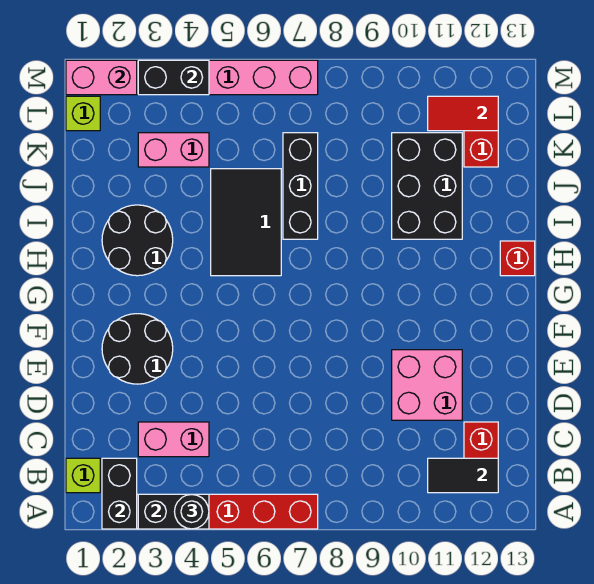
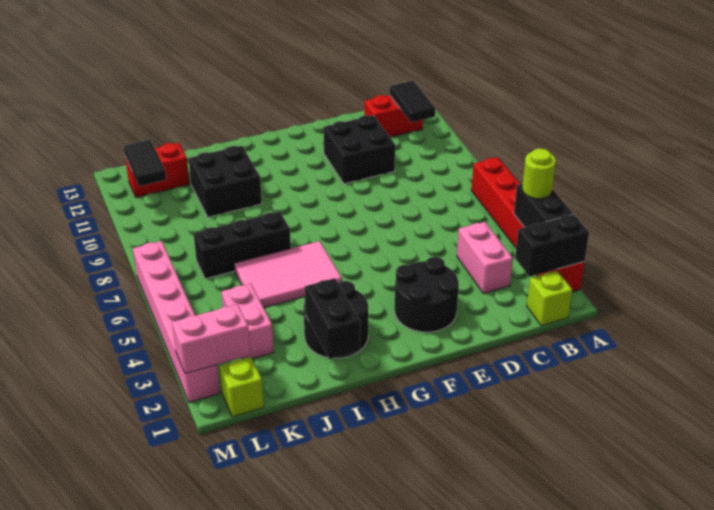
black 1x1 round brick [175,495,209,529] -> lime 1x1 round brick [522,149,556,199]
pink 2x2 brick [392,350,462,420] -> black 2x2 brick [323,115,395,184]
black 2x3 tile [211,169,281,276] -> pink 2x3 tile [234,241,342,308]
red 1x1 brick [500,241,535,276] -> none
black 2x3 brick [392,133,462,239] -> black 2x2 brick [189,146,262,217]
red 1x2 tile [428,96,498,131] -> black 1x2 tile [124,140,166,186]
pink 1x2 brick [66,60,137,95] -> pink 1x2 brick turned to [172,304,250,374]
black 1x2 brick [138,60,209,95] -> black 1x2 brick moved to [305,278,360,359]

